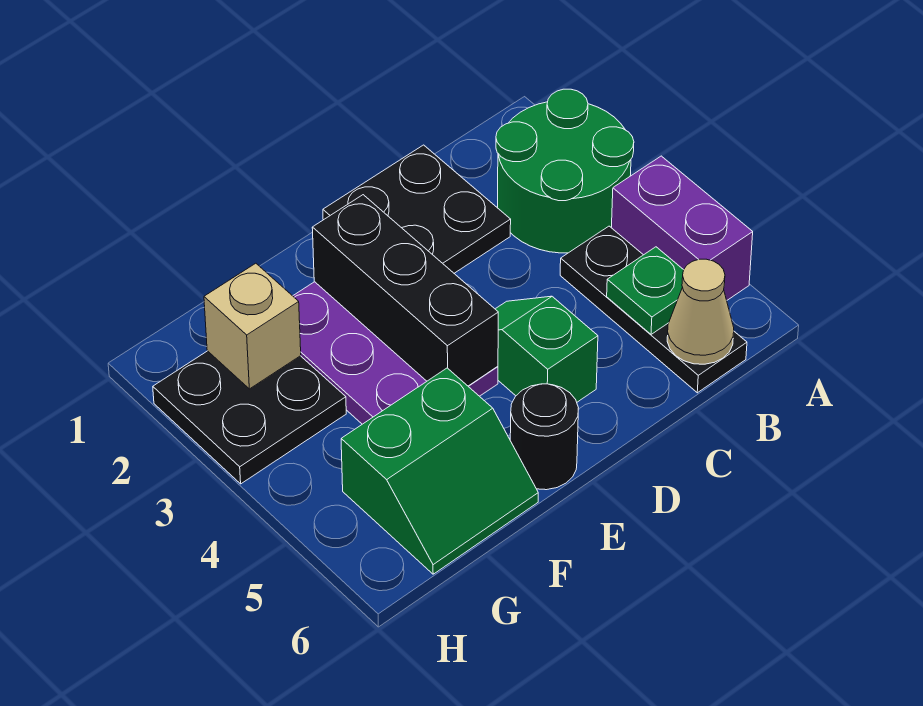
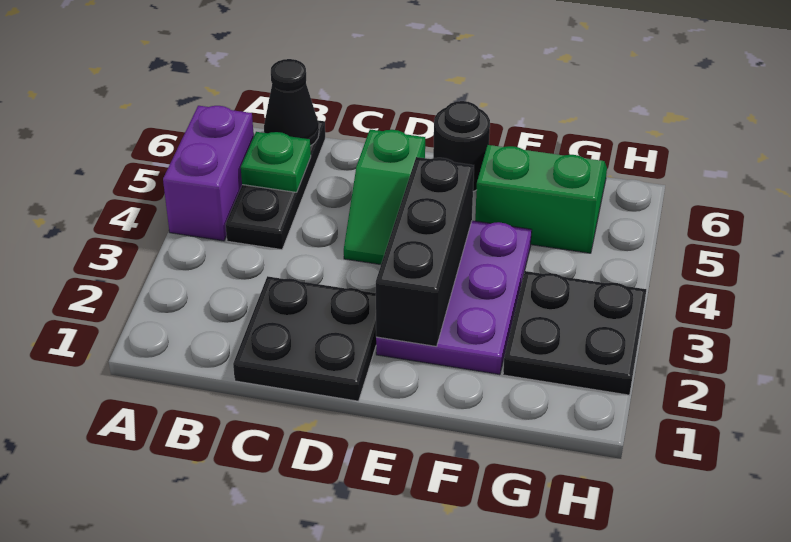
green 2x2 round brick [496,89,634,253] -> none
tan 1x1 cone [667,259,734,364] -> black 1x1 cone [264,59,319,146]
tan 1x1 brick [204,263,301,389] -> none

